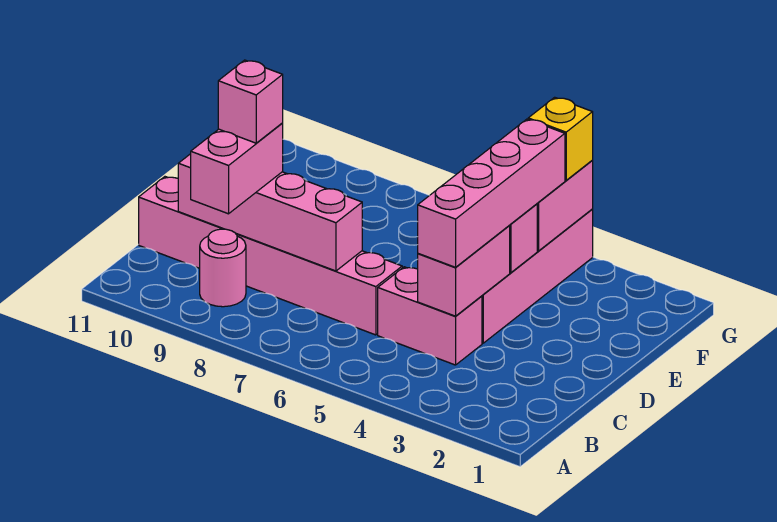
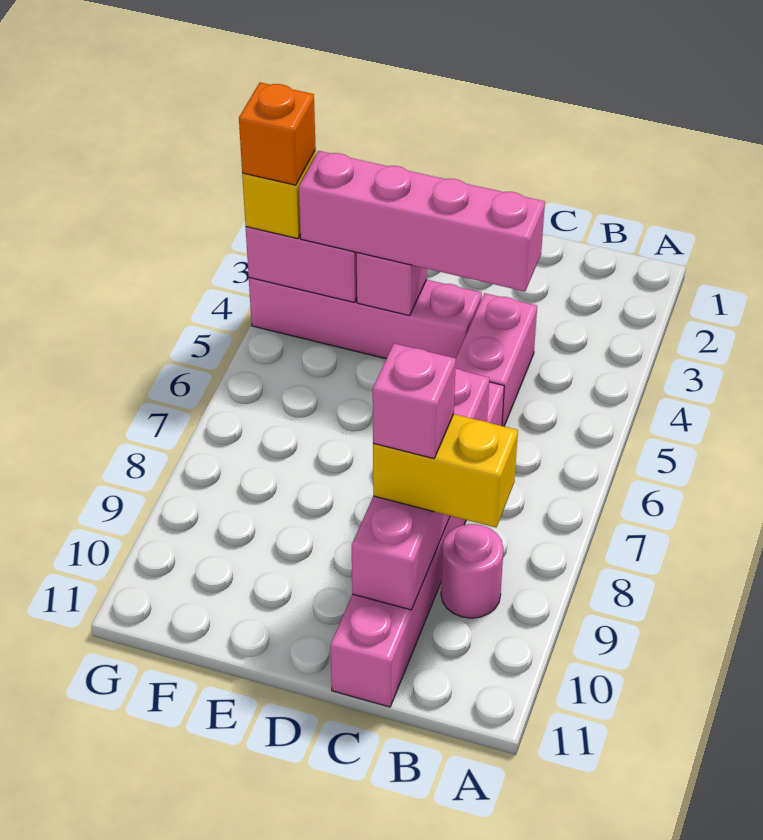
pink 1x2 brick [191,123,283,214] -> yellow 1x2 brick [373,414,518,528]
pink 1x2 brick [418,226,510,316] -> none
none -> orange 1x1 brick [239,82,316,185]

